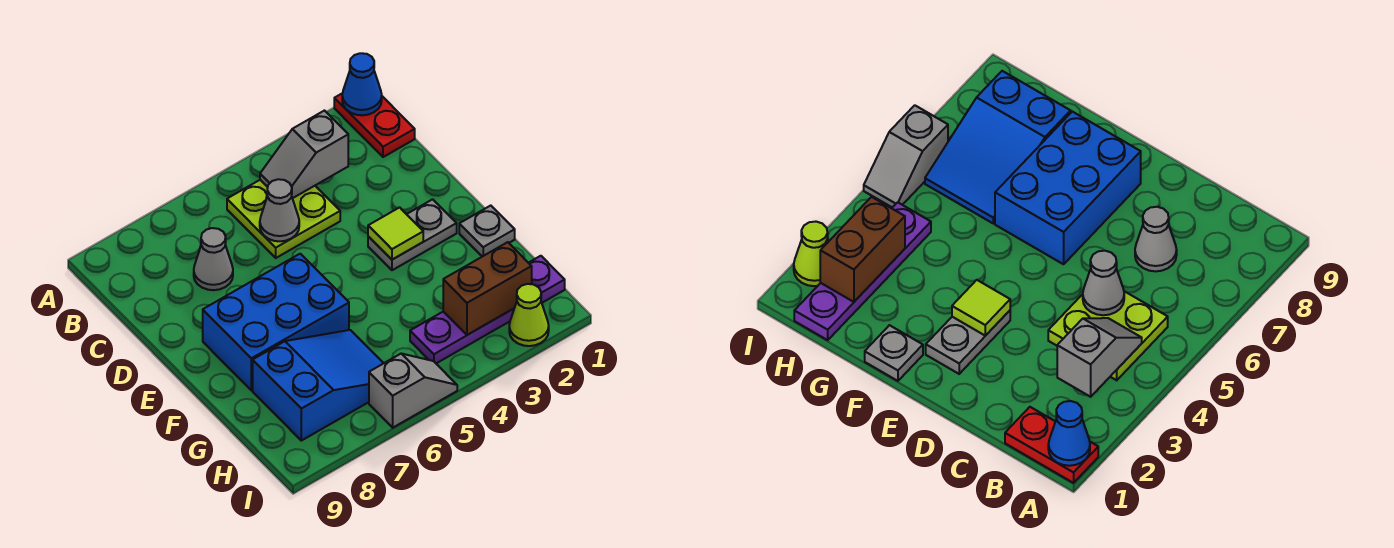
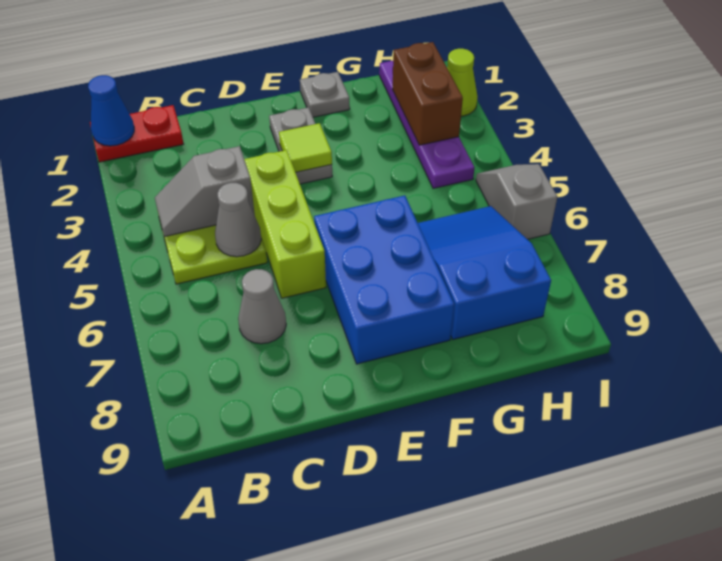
grey 1x2 slope [260,111,348,198] -> grey 1x2 slope turned to [155,146,255,237]
none -> lime 1x3 brick [244,150,326,298]

